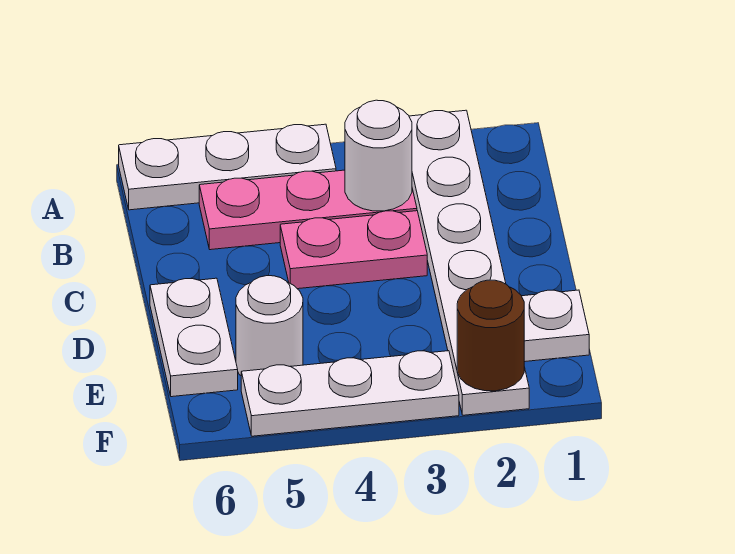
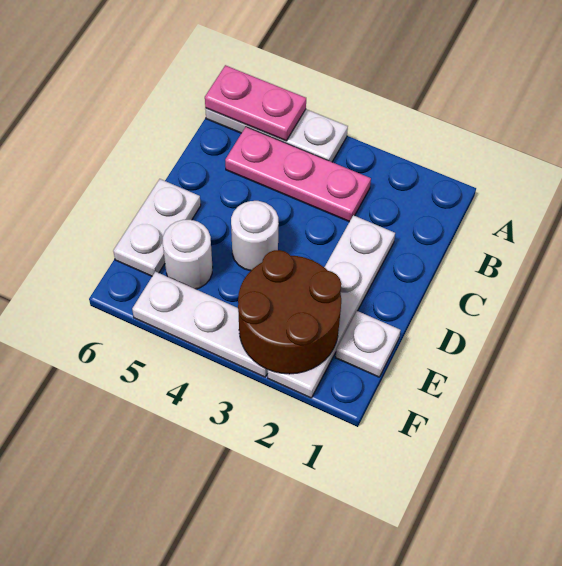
white 1x6 plate [409,110,529,415] -> white 1x4 plate [268,215,395,398]
white 1x1 round brick [345,100,412,211] -> white 1x1 round brick moved to [231,201,279,271]
pink 1x2 plate [280,211,427,289] -> pink 1x2 plate moved to [205,65,306,141]
brown 1x1 round brick [457,280,524,391] -> brown 2x2 round brick [238,250,341,374]

